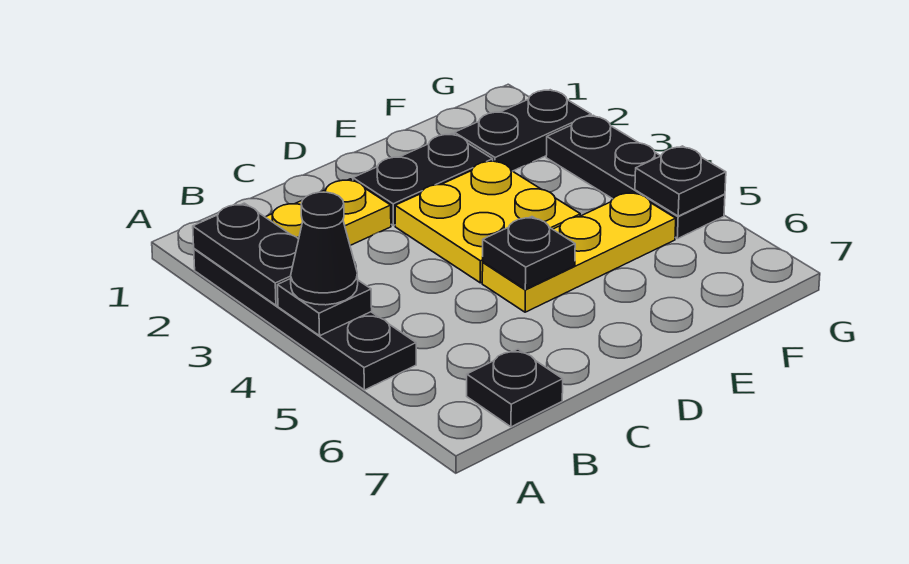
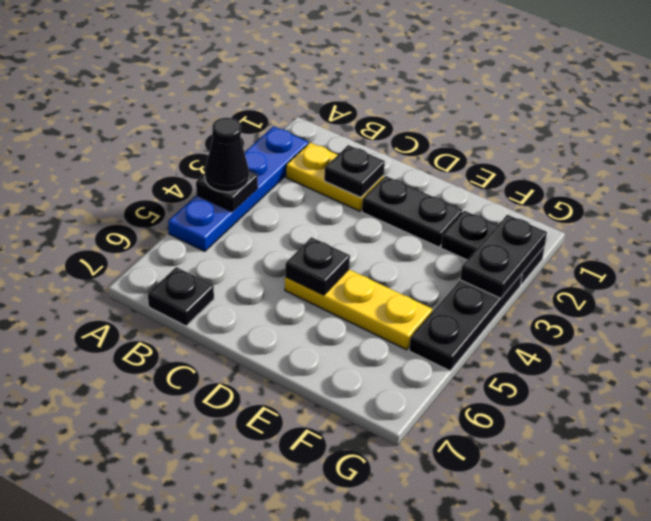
black 1x4 plate [194,249,416,390] -> blue 1x4 plate [168,126,308,251]
black 1x2 plate [193,203,299,305] -> black 1x2 plate moved to [460,215,547,298]
yellow 2x2 plate [395,160,580,283] -> none
black 1x1 plate [635,146,726,216] -> black 1x1 plate moved to [324,145,385,197]

